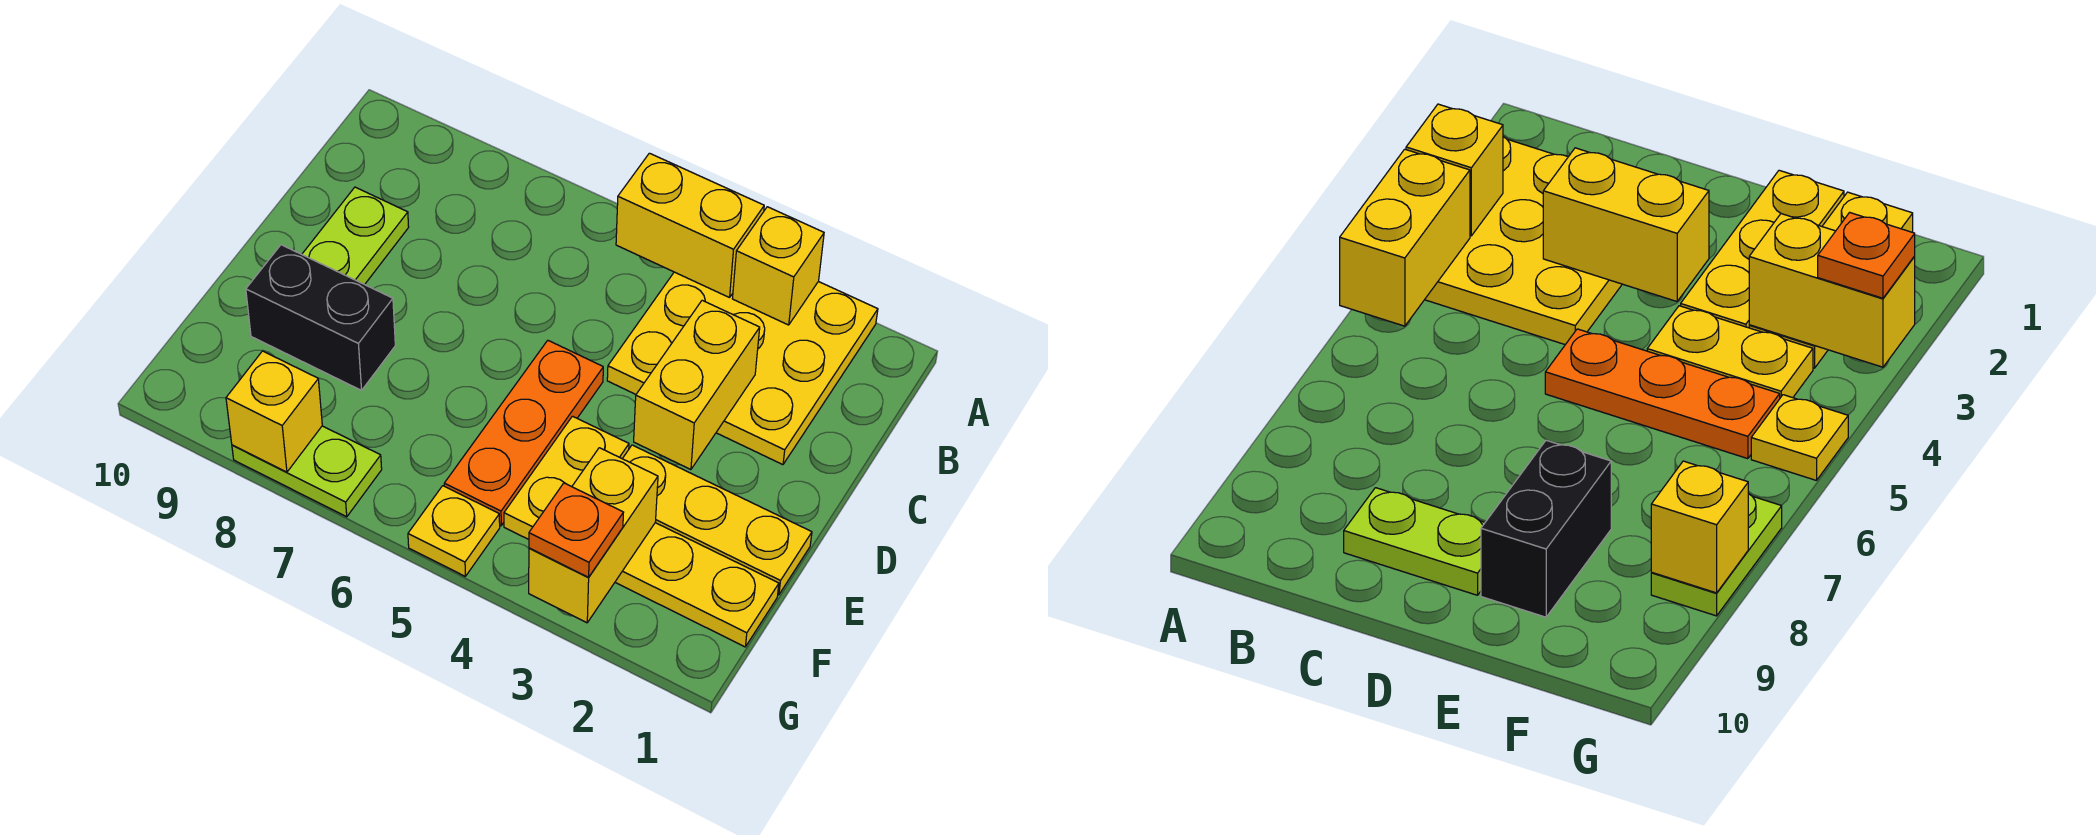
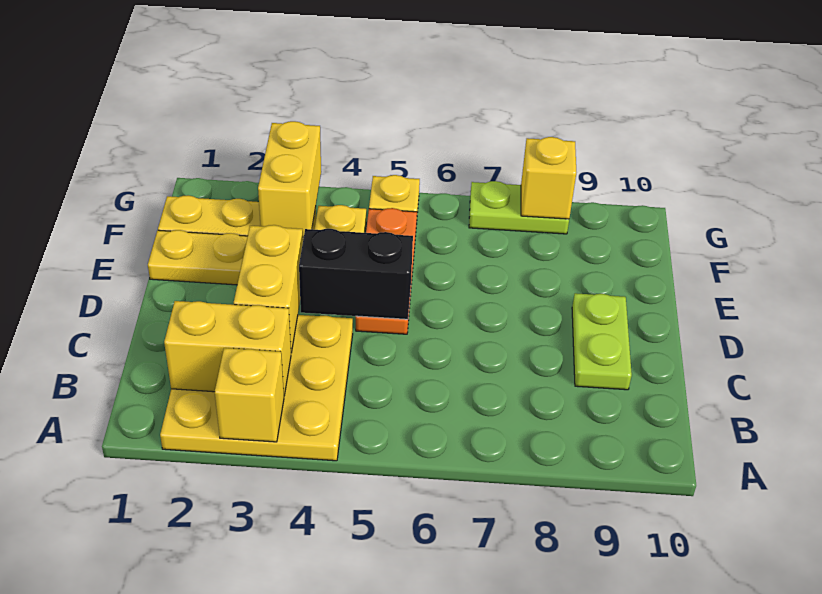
yellow 1x2 brick [616,153,764,298] -> yellow 1x2 brick moved to [164,301,291,395]
black 1x2 brick [246,245,395,390] -> black 1x2 brick moved to [299,229,413,319]
orange 1x1 plate [529,483,623,577] -> none

